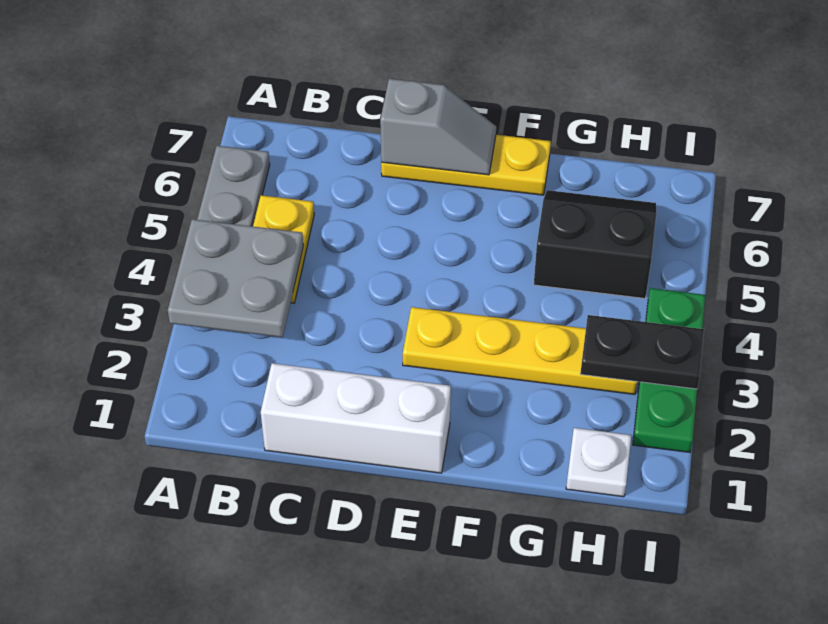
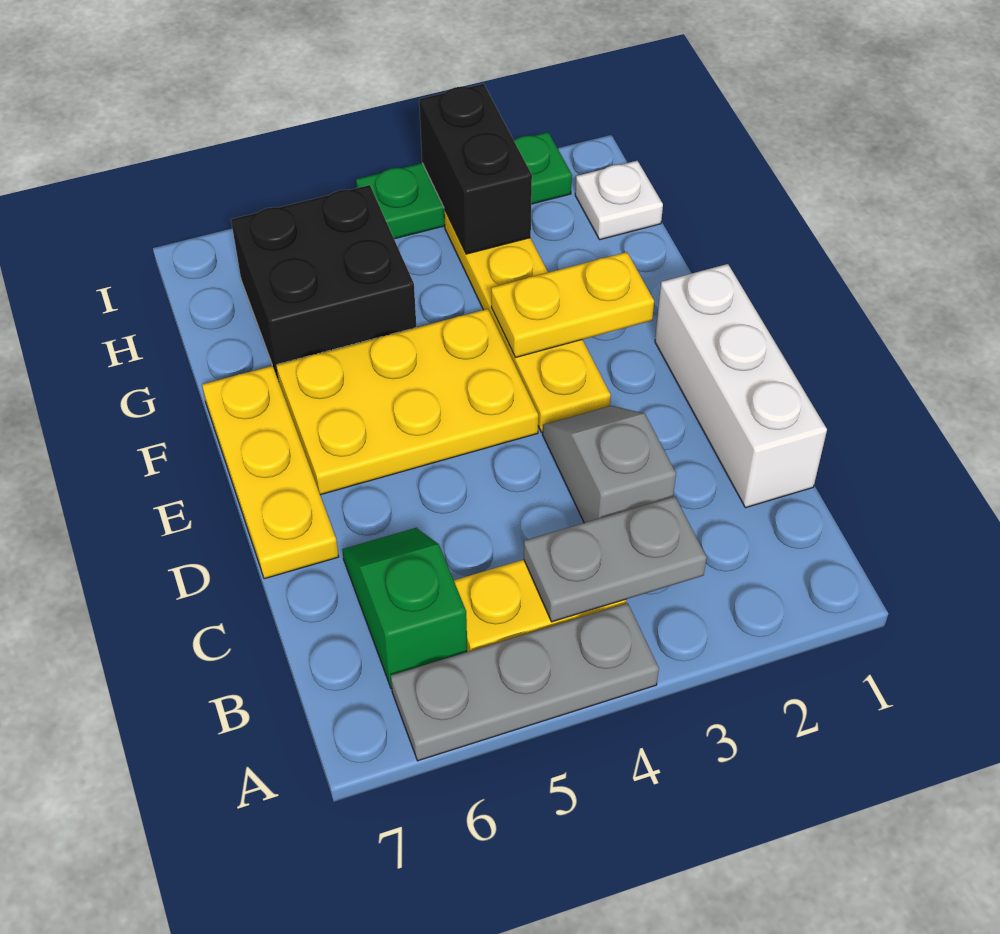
grey 2x2 plate [168,219,303,337] -> grey 1x2 plate [524,496,707,622]
none -> green 1x2 slope [342,528,467,689]
grey 1x2 slope [380,79,496,175] -> grey 1x2 slope moved to [543,406,676,523]
none -> yellow 2x3 plate [276,309,538,495]
none -> yellow 1x2 plate [491,252,654,358]
black 2x2 slope [534,190,657,298] -> black 2x2 brick [231,185,416,381]
black 1x2 plate [580,315,704,389] -> black 1x2 brick [419,84,532,254]

